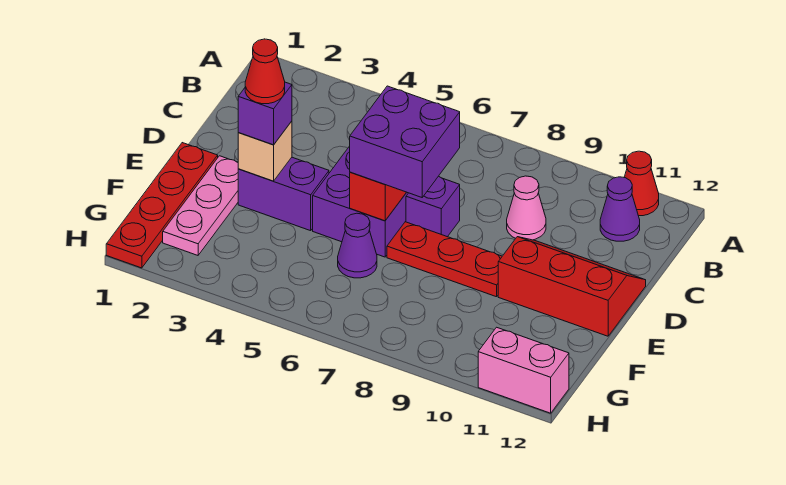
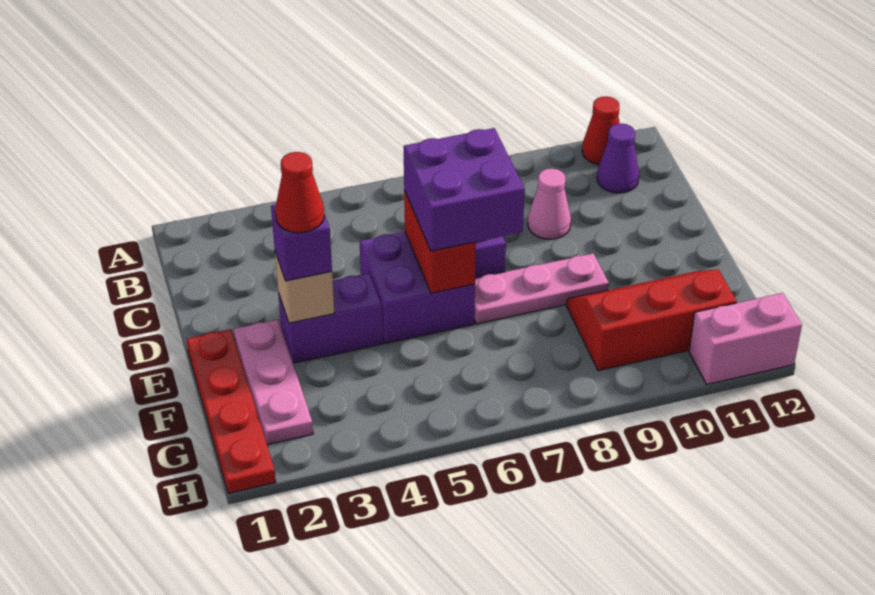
red 2x3 slope [498,237,646,336] -> red 2x3 slope moved to [567,269,737,371]
red 1x3 plate [387,222,502,297] -> pink 1x3 plate [474,253,609,324]
purple 1x1 cone [338,213,377,278] -> none

